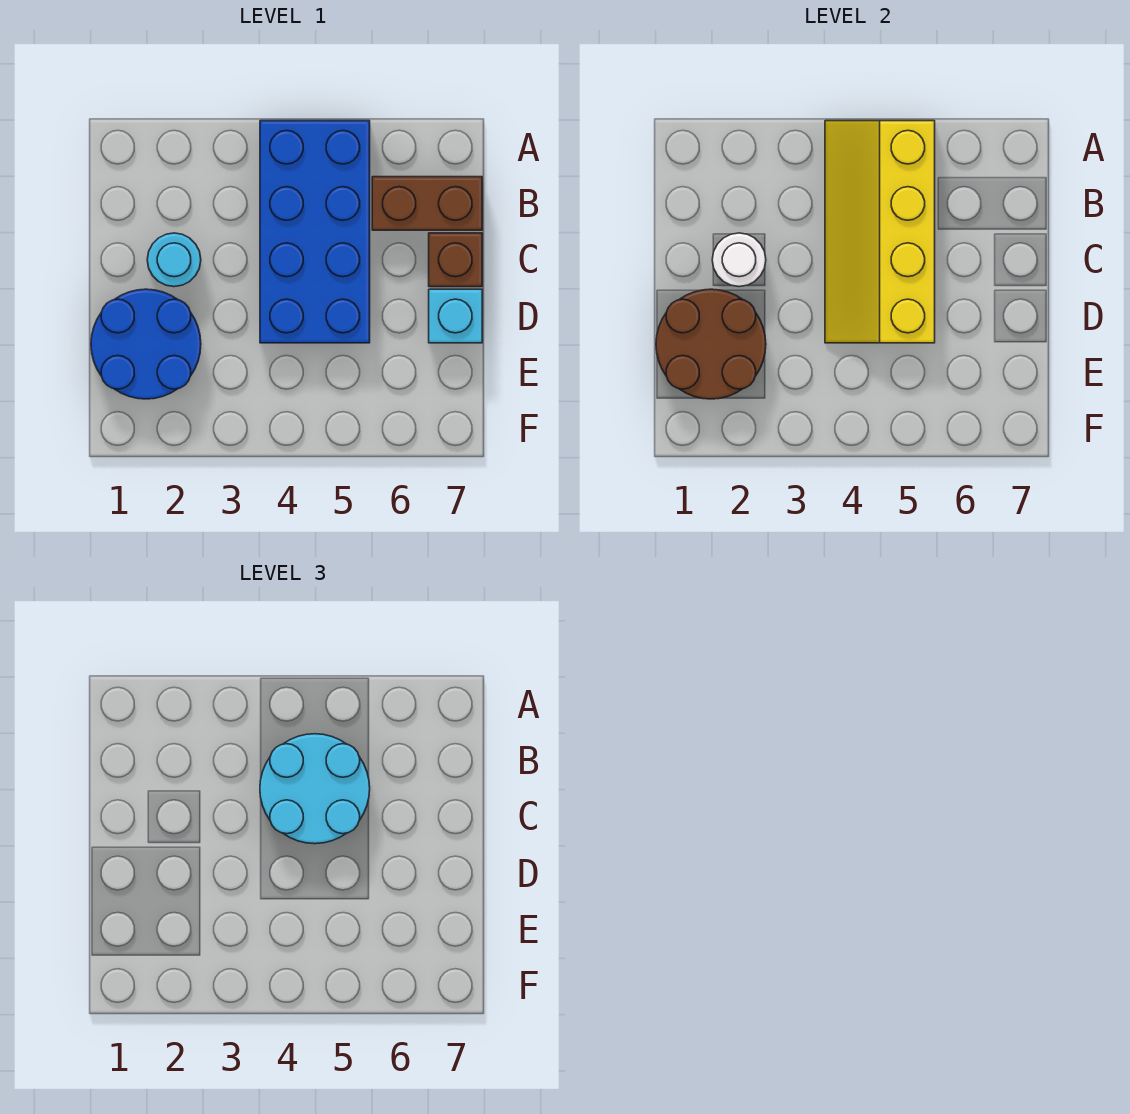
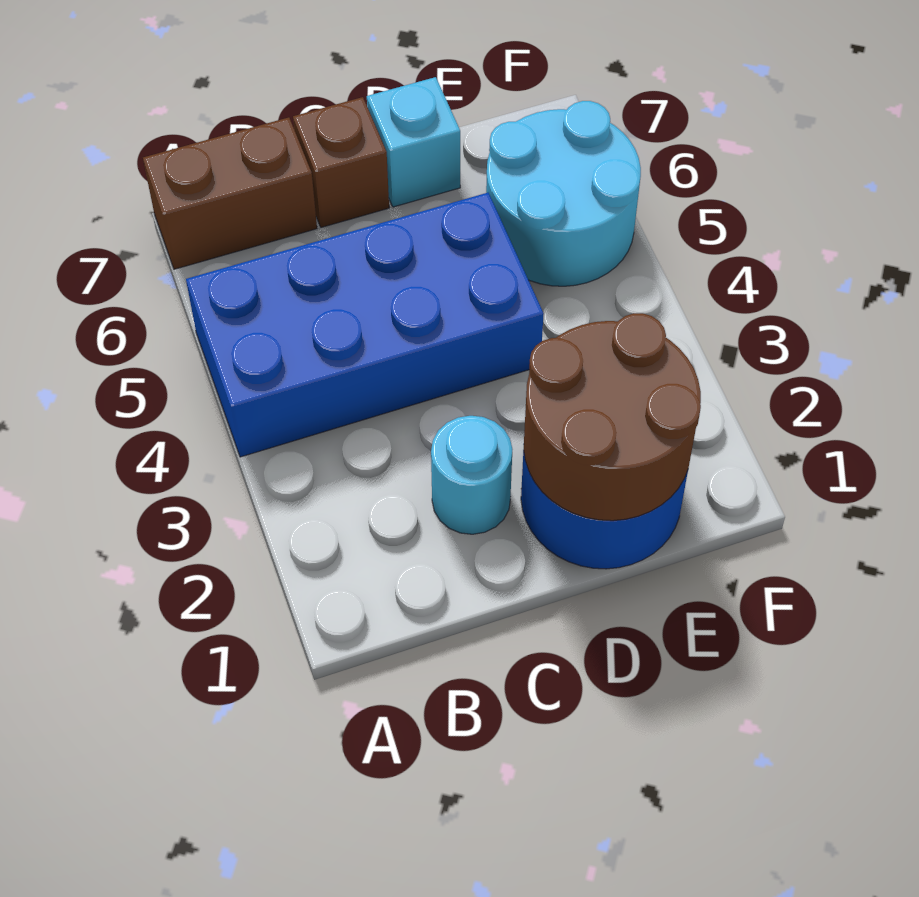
yellow 2x4 slope [825,121,935,343] -> none
cyan 2x2 round brick [260,734,370,844] -> cyan 2x2 round brick moved to [486,101,641,286]
brown 1x2 brick [372,177,482,230] -> brown 1x2 brick turned to [143,117,317,269]
white 1x1 round brick [712,233,766,287] -> none

